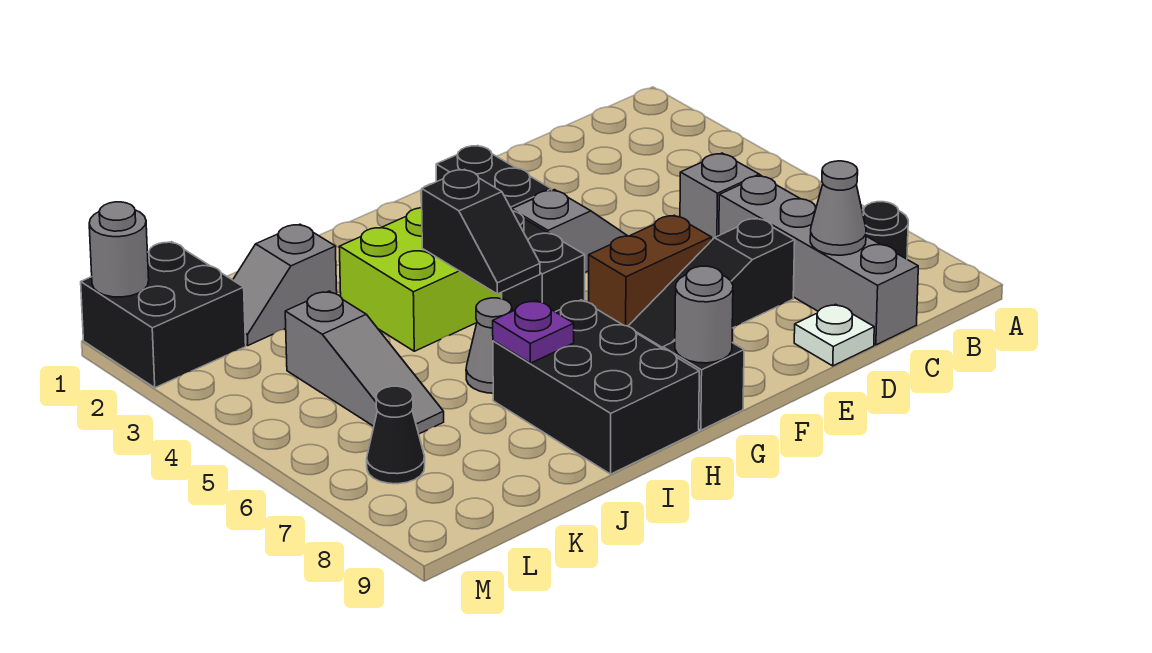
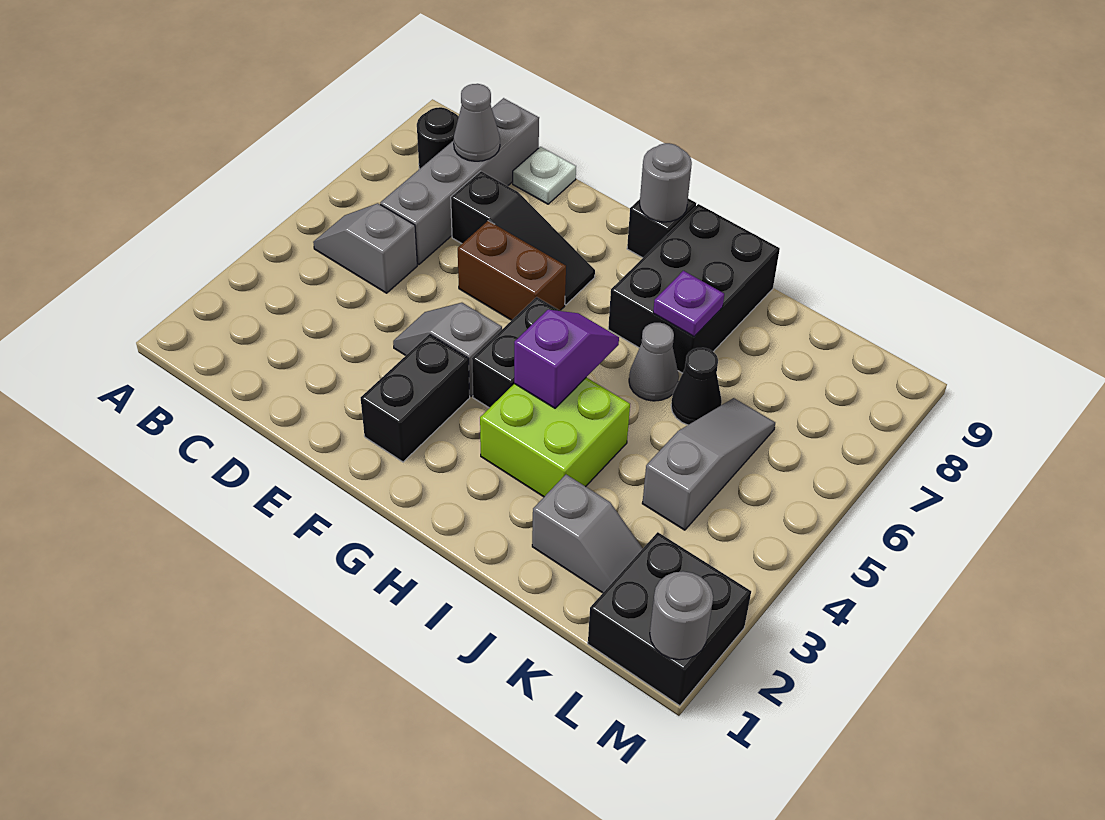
black 1x2 slope [422,169,540,294] -> purple 1x2 slope [514,310,619,408]
black 1x1 cone [367,386,425,484] -> black 1x1 cone moved to [671,348,722,425]

